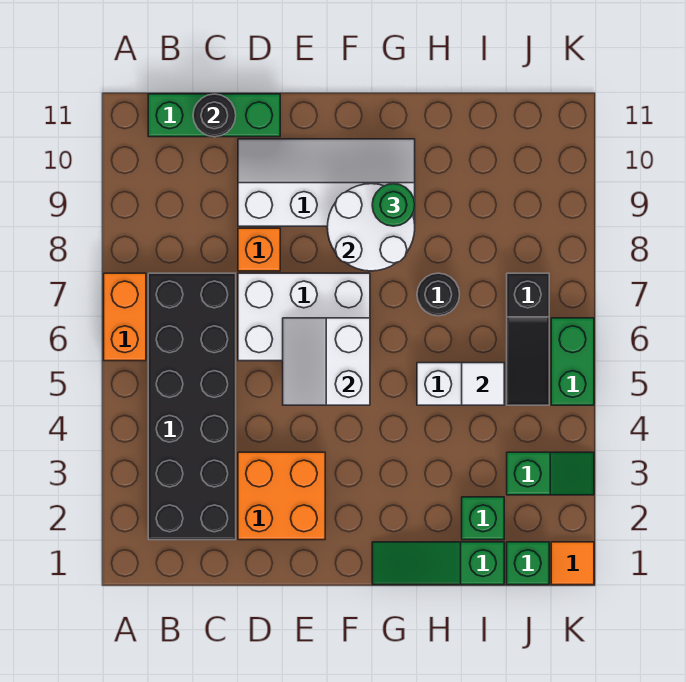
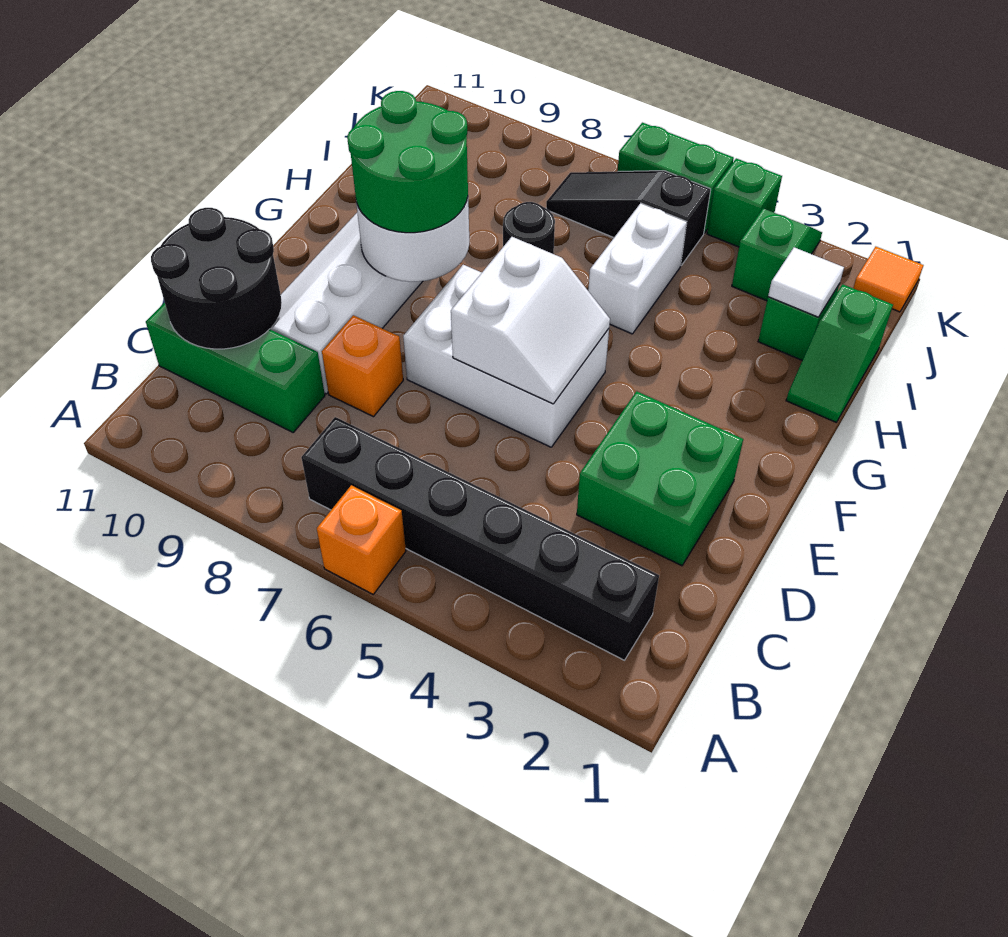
orange 1x2 brick [104,273,146,361] -> orange 1x1 brick [317,485,406,594]
black 2x6 brick [148,273,236,540] -> black 1x6 brick [301,417,659,660]
green 1x3 brick [148,94,280,137] -> green 1x3 brick turned to [146,302,325,432]
black 1x1 round brick [193,94,236,137] -> black 2x2 round brick [151,208,282,349]
orange 2x2 brick [238,452,325,540] -> green 2x2 brick [577,391,743,566]
white 2x3 brick [238,273,370,361] -> white 2x3 brick turned to [403,265,609,447]
white 2x2 slope [283,318,370,405] -> white 2x2 slope turned to [451,237,610,404]
green 1x3 slope [372,542,504,585] -> green 1x2 slope [786,284,893,422]
green 1x1 round brick [372,184,415,226] -> green 2x2 round brick [347,91,468,233]
white 1x1 tile [462,363,504,405] -> white 1x1 tile moved to [768,247,844,317]
green 1x1 brick [507,542,549,585] -> green 1x1 brick moved to [707,158,782,247]
black 1x3 slope [507,273,549,405] -> black 1x3 slope turned to [546,171,711,265]

